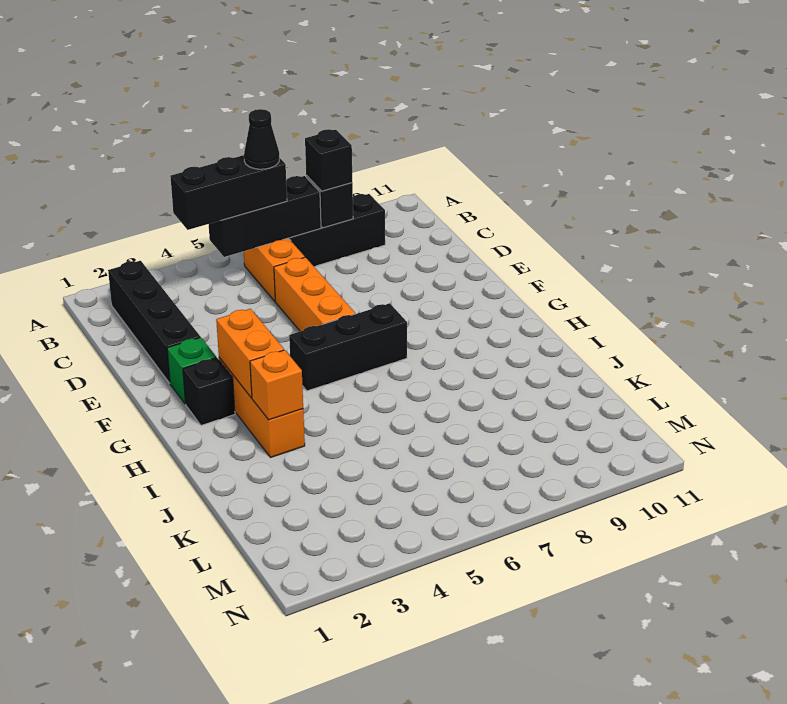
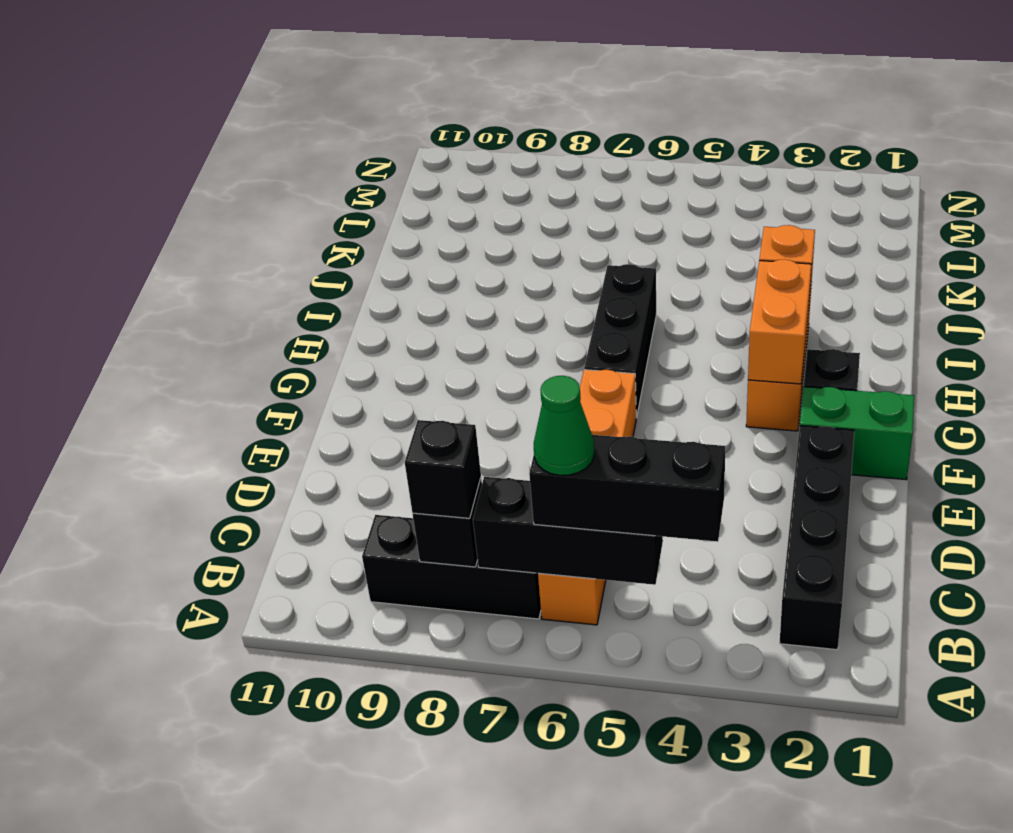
black 1x1 cone [244,109,279,169] -> green 1x1 cone [534,376,594,475]
green 1x1 brick [167,337,216,404] -> green 1x2 brick [800,387,914,480]
black 1x3 brick [289,303,407,391] -> black 1x3 brick turned to [584,264,656,418]

